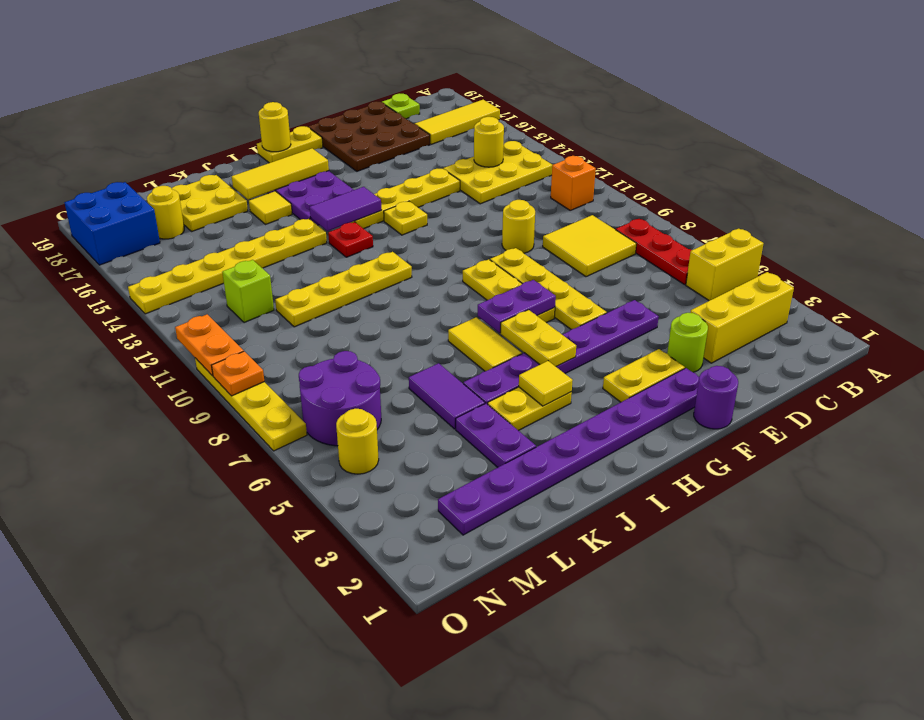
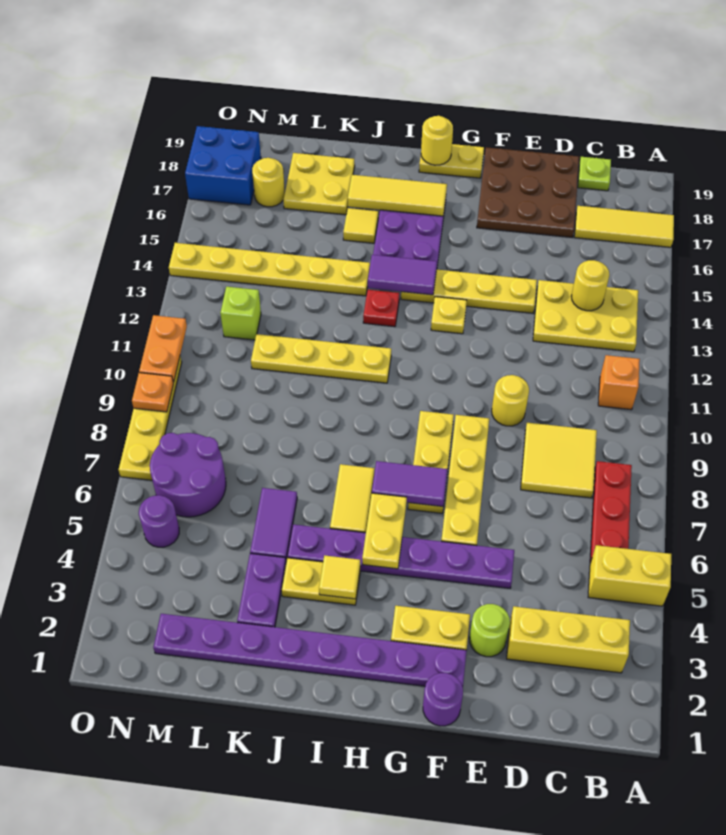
purple 1x2 plate [478,280,556,333] -> purple 1x2 tile [372,461,448,506]
yellow 1x1 round brick [336,409,379,474] -> purple 1x1 round brick [139,495,179,547]

